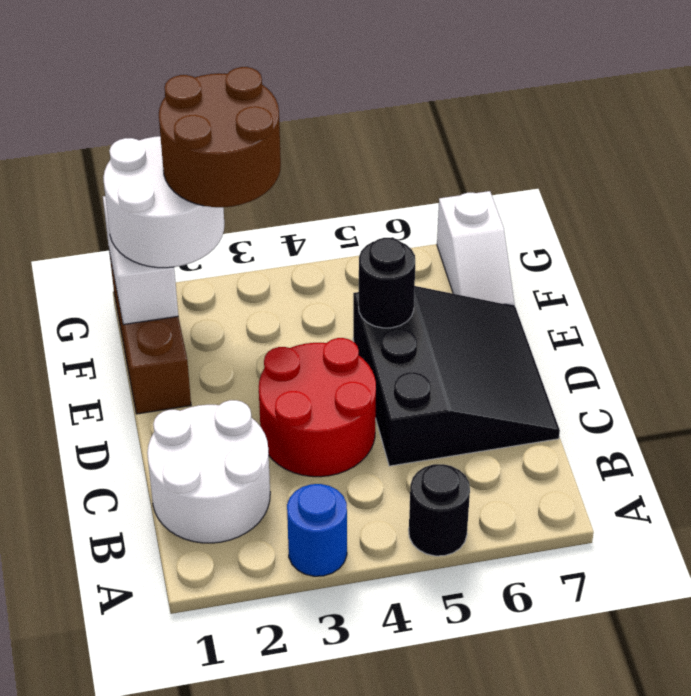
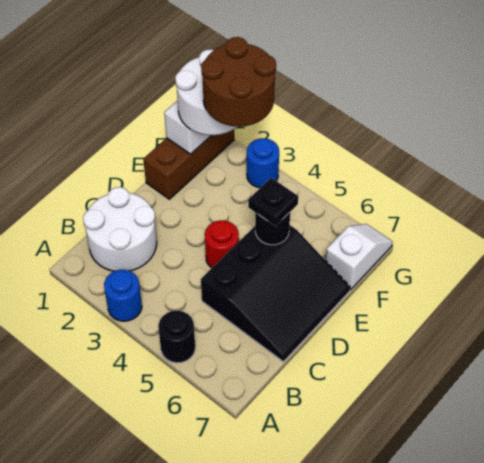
red 2x2 round brick [259,338,376,477] -> red 1x1 round brick [205,220,239,268]
none -> black 1x1 plate [248,178,298,226]
white 1x2 slope [437,191,514,306] -> white 1x2 slope turned to [326,224,393,290]
none -> blue 1x1 round brick [247,138,279,188]

